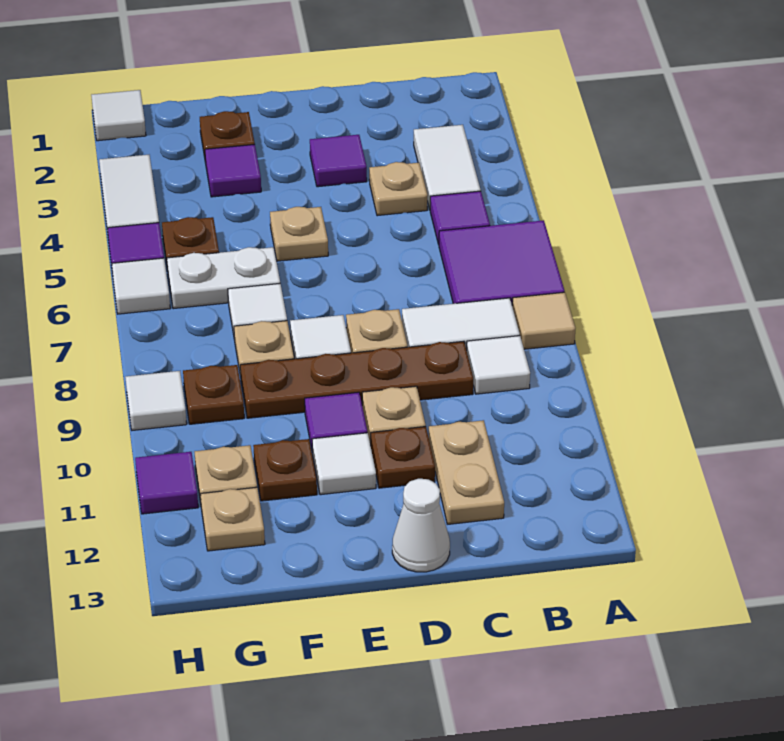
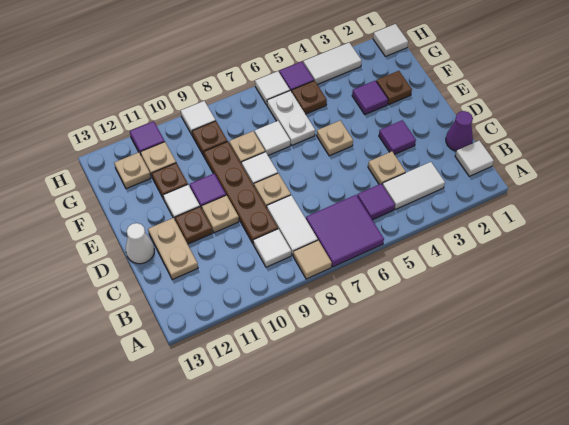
none -> white 1x1 tile [455,141,494,176]
none -> purple 1x1 cone [446,111,473,151]
tan 1x2 plate [429,420,504,524] -> tan 1x2 plate turned to [148,218,198,280]

